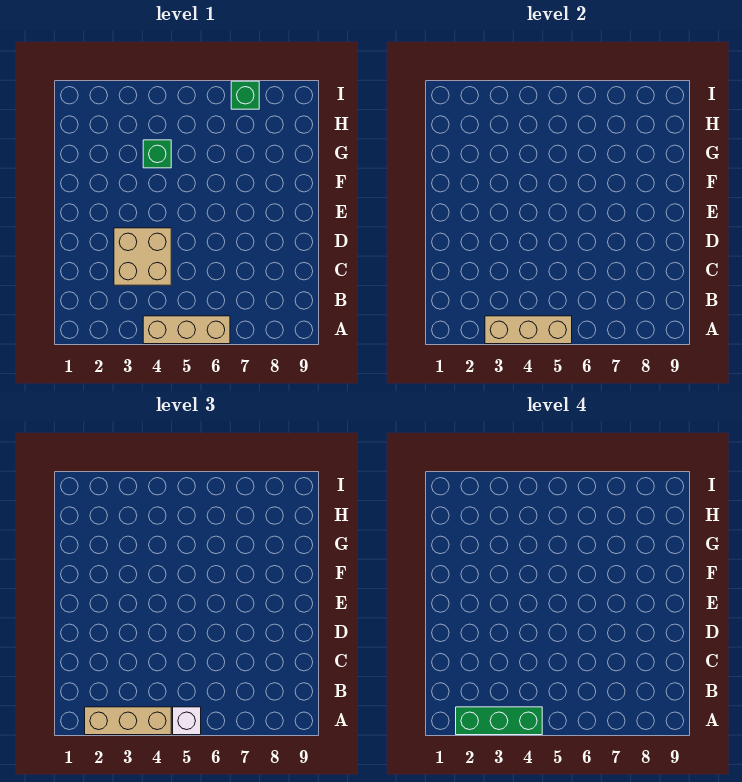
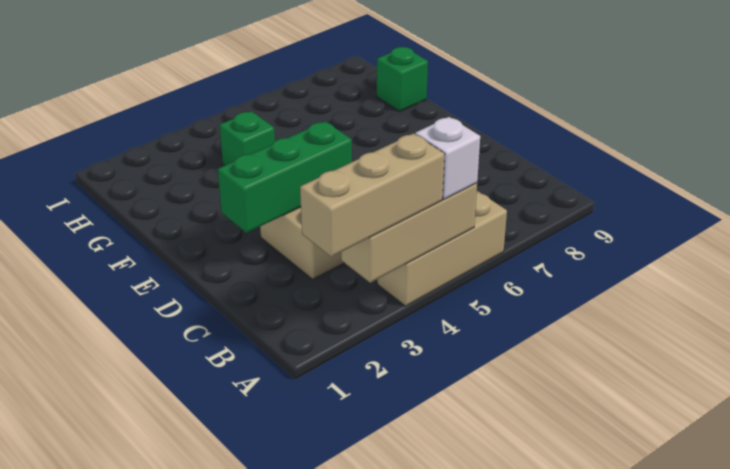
green 1x3 brick [456,707,542,735] -> green 1x3 brick moved to [218,121,352,233]
green 1x1 brick [231,81,259,109] -> green 1x1 brick moved to [377,47,428,111]

